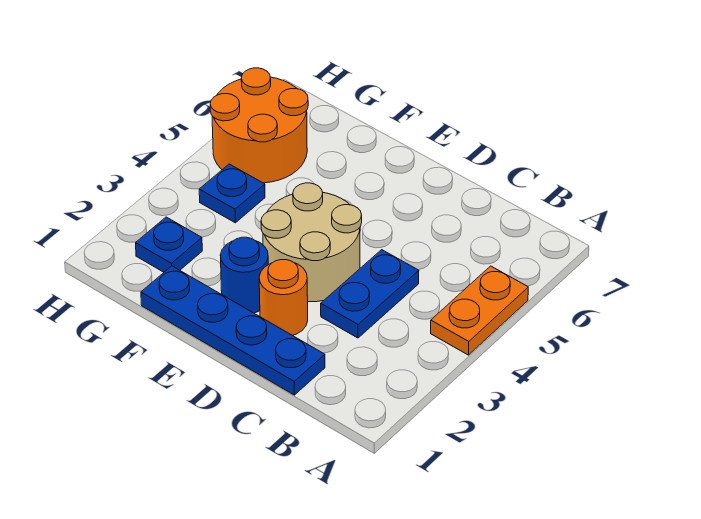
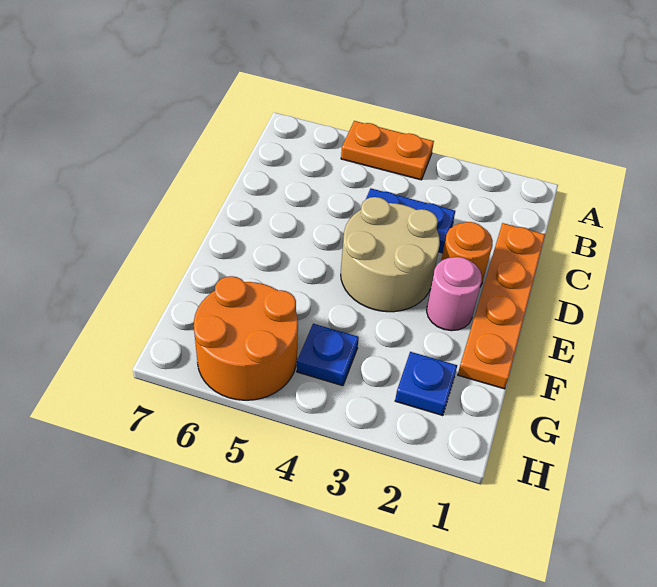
blue 1x4 plate [141,266,325,395] -> orange 1x4 plate [458,223,545,389]
blue 1x1 round brick [220,237,268,313] -> pink 1x1 round brick [427,257,482,331]

